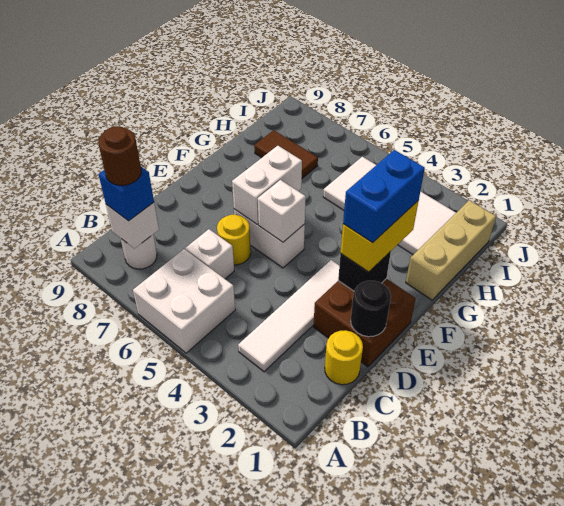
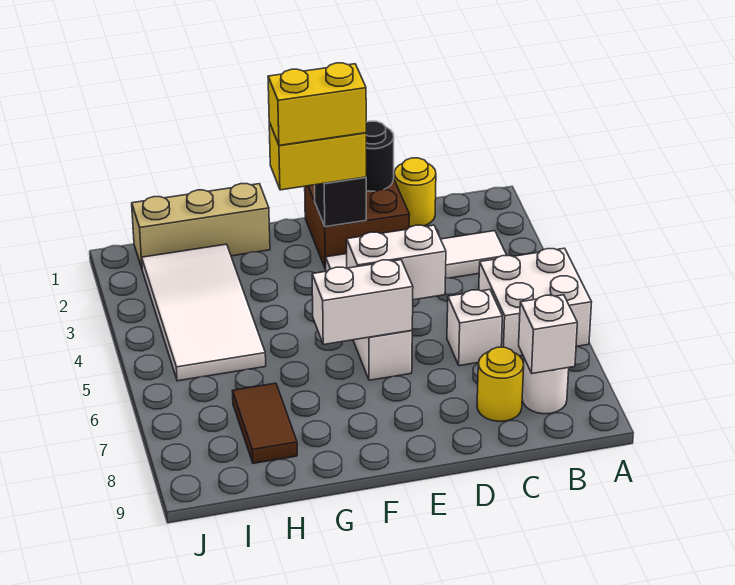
blue 1x1 brick [99,167,154,221] -> none
brown 1x1 round brick [98,126,141,185] -> none
yellow 1x1 round brick [217,215,251,265] -> yellow 1x1 round brick moved to [477,347,524,421]
blue 1x2 brick [343,150,425,243] -> yellow 1x2 brick [268,63,366,145]
white 1x1 brick [258,180,306,242] -> white 1x2 brick [347,225,446,300]

